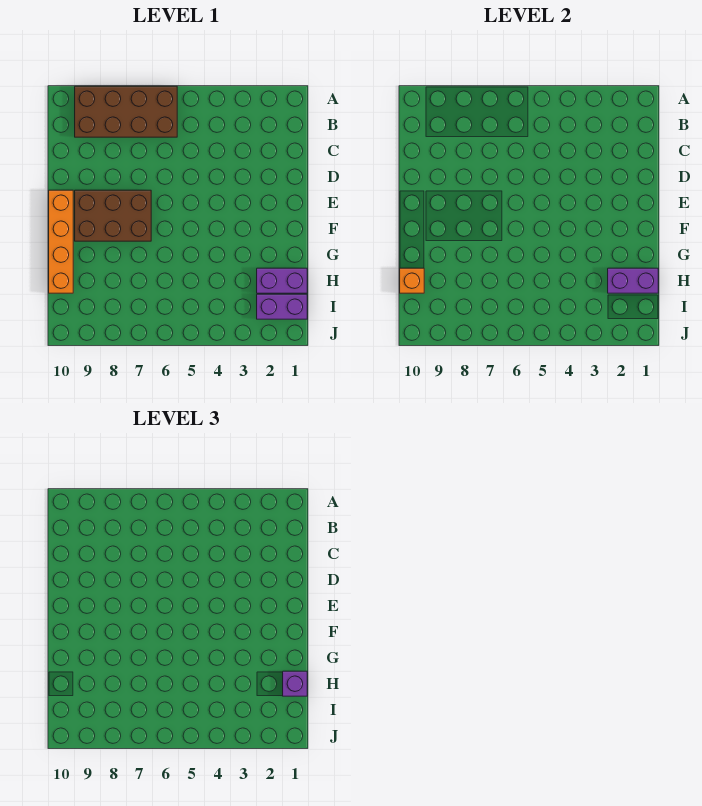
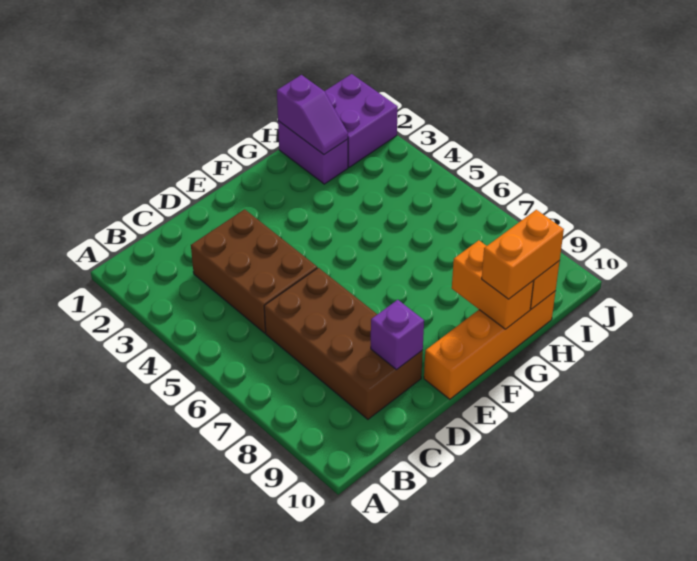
brown 2x4 brick [75,86,177,137] -> brown 2x4 brick moved to [264,268,423,419]
brown 2x3 brick [75,190,151,241] -> brown 2x3 brick moved to [191,209,317,333]
none -> orange 1x2 brick [452,240,534,329]
none -> orange 1x2 brick [482,210,564,299]
purple 1x2 brick [608,268,658,293] -> purple 1x2 slope [277,75,348,154]
purple 1x1 brick [283,671,307,696] -> purple 1x1 brick moved to [371,300,424,370]
purple 1x2 brick [257,294,307,319] -> purple 2x2 brick [325,74,398,167]

